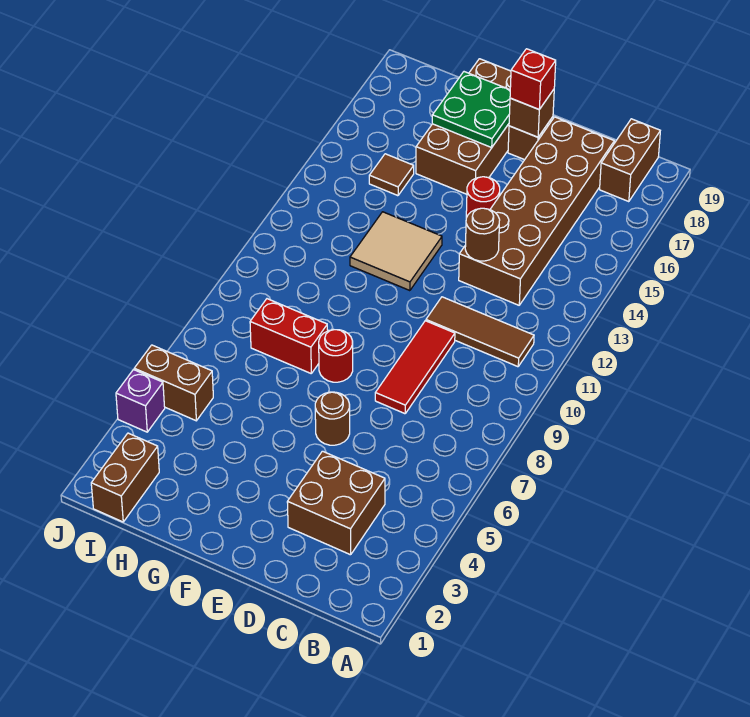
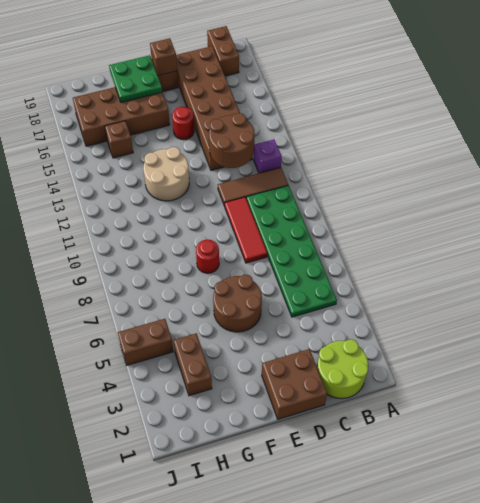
none -> lime 2x2 round brick [317,339,368,399]
none -> green 2x6 plate [246,185,337,317]
brown 2x2 brick [287,451,385,555] -> brown 2x2 brick moved to [262,349,327,419]
brown 1x1 round brick [465,208,500,261] -> brown 2x2 round brick [209,113,254,168]
brown 1x1 round brick [315,392,350,445] -> brown 2x2 round brick [213,275,262,332]
red 1x1 brick [510,49,556,109] -> none
tan 2x2 tile [350,212,442,291] -> tan 2x2 round brick [143,147,189,201]
brown 2x4 brick [416,59,511,194] -> brown 2x4 brick turned to [73,87,170,146]
red 1x2 brick [250,299,328,373] -> none
brown 1x1 tile [369,154,414,196] -> brown 1x1 brick [105,121,133,158]
brown 1x2 brick [91,433,159,522] -> brown 1x2 brick moved to [174,333,212,396]
purple 1x1 brick [116,370,165,432] -> purple 1x1 brick moved to [254,139,282,173]

